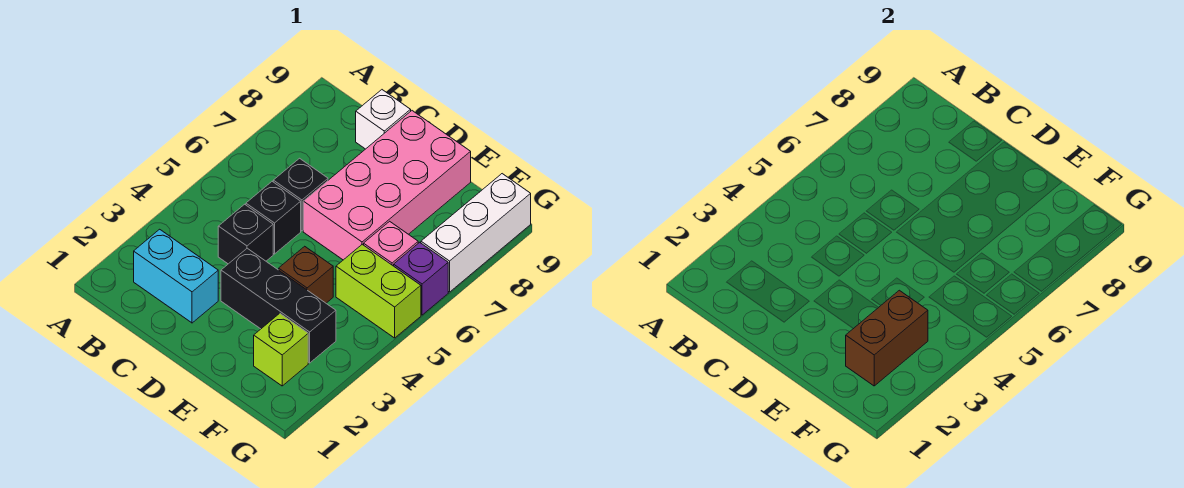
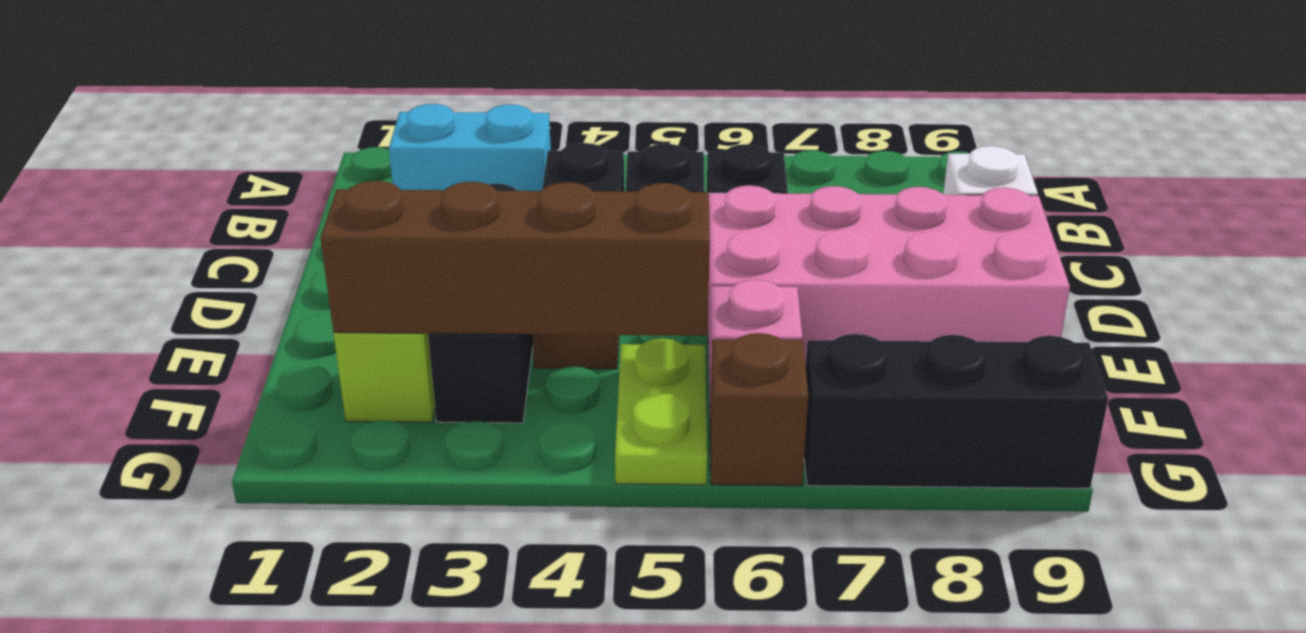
cyan 1x2 brick [134,229,218,323] -> cyan 1x2 brick turned to [389,104,551,191]
brown 1x2 brick [846,290,928,386] -> brown 1x4 brick [320,181,710,336]
lime 1x2 brick [336,244,421,338] -> lime 1x2 plate [615,338,707,485]
purple 1x1 brick [394,242,448,315] -> brown 1x1 brick [710,333,808,486]
white 1x3 brick [421,174,531,292] -> black 1x3 brick [804,334,1108,488]

